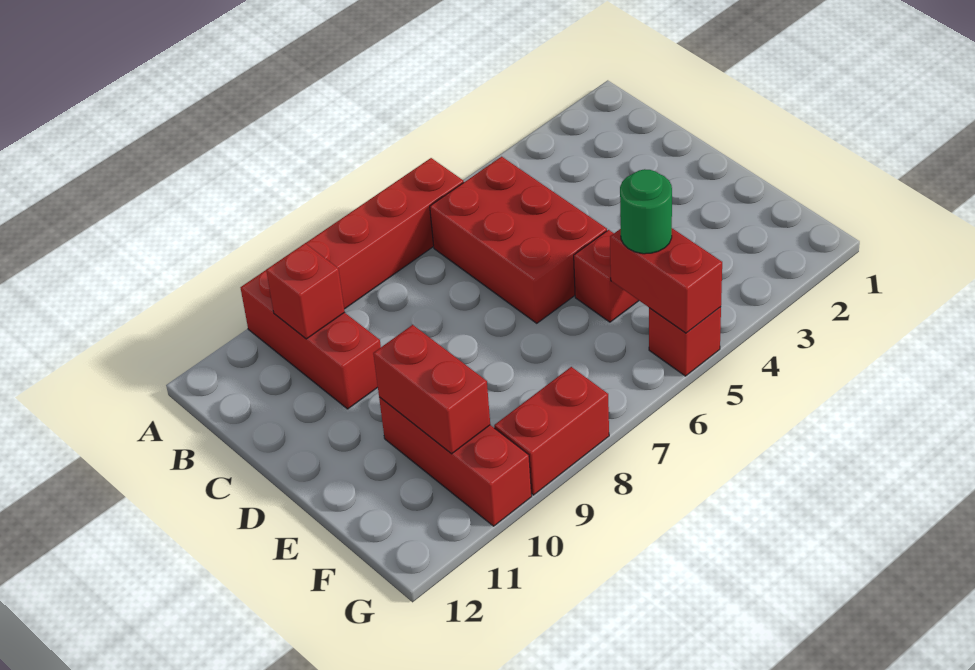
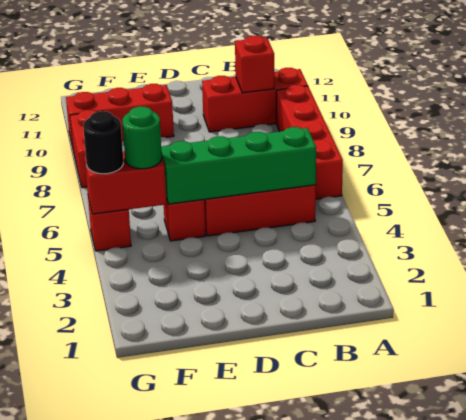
none -> green 1x4 brick [161,127,316,204]
red 1x2 brick [373,325,490,454] -> none
none -> black 1x1 round brick [83,111,123,174]

